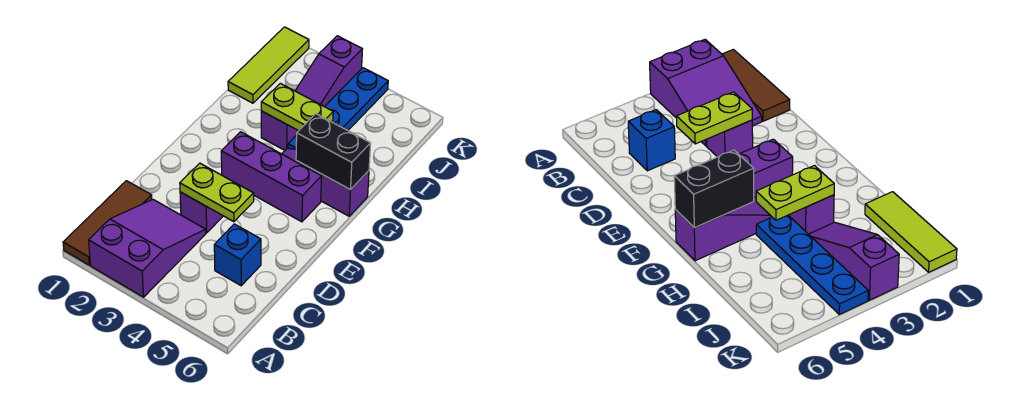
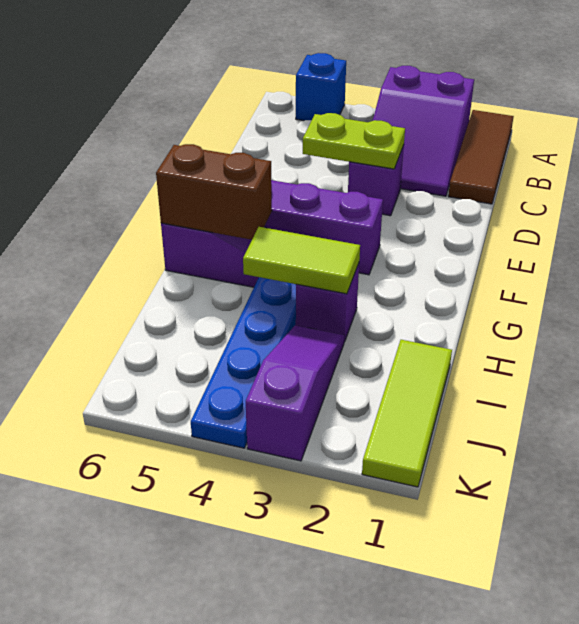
blue 1x1 brick [214,224,261,286] -> blue 1x1 brick moved to [296,53,346,121]
black 1x2 brick [296,114,371,190] -> brown 1x2 brick [156,144,272,240]
lime 1x2 plate [261,83,333,131] -> lime 1x2 tile [243,227,360,294]

